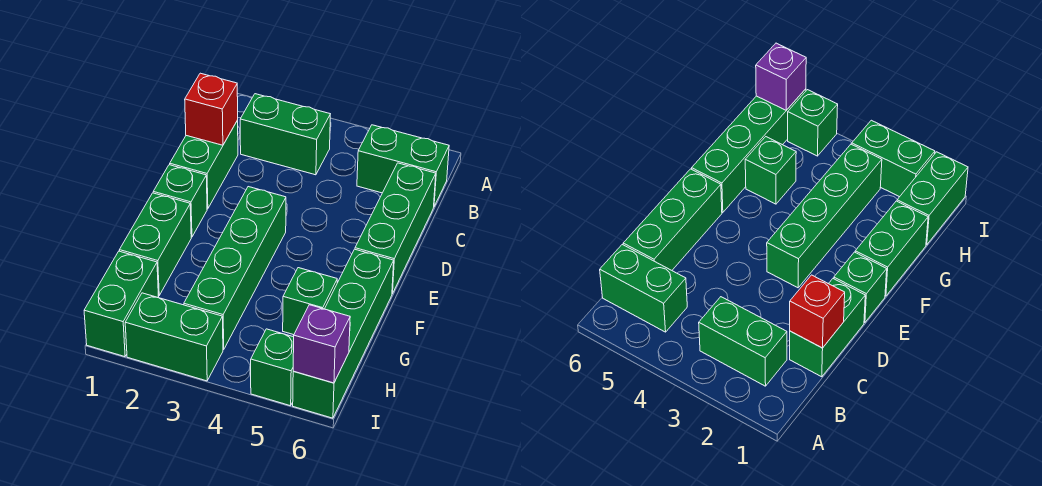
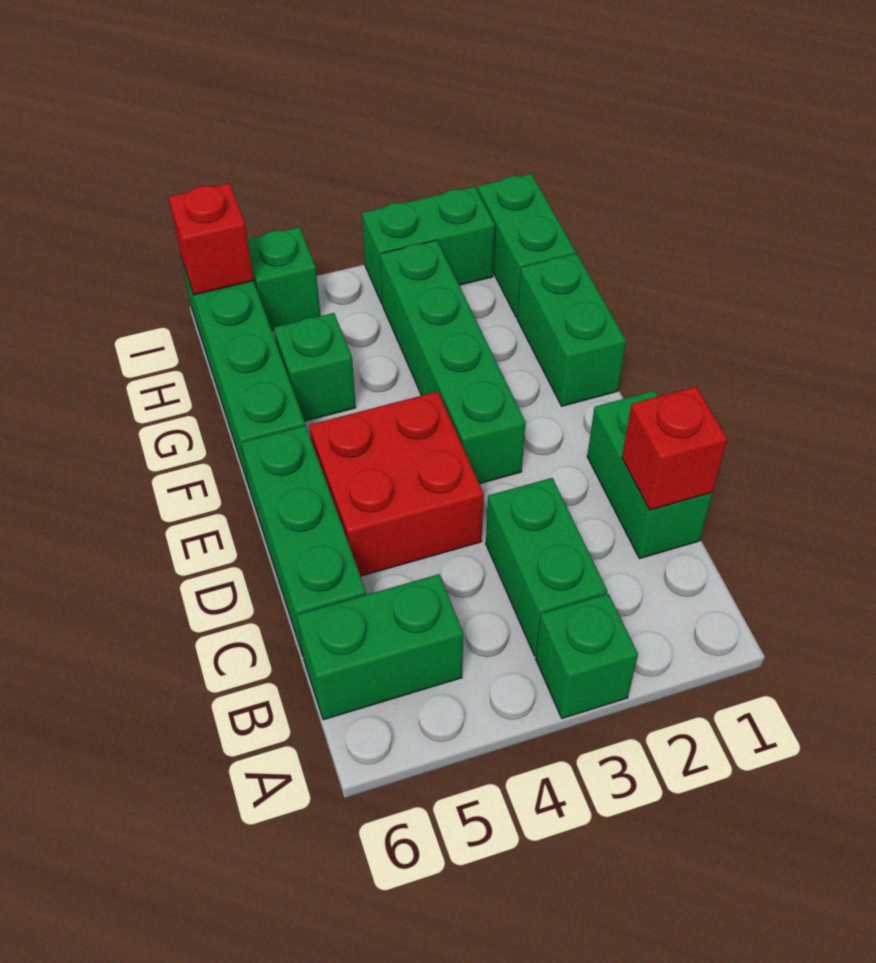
green 1x2 brick [240,94,330,175] -> green 1x2 brick turned to [486,478,607,656]
none -> red 2x2 brick [309,392,484,576]
green 1x1 brick [153,165,207,237] -> green 1x1 brick moved to [536,594,638,718]
purple 1x1 brick [293,305,350,383] -> red 1x1 brick [169,183,254,295]

